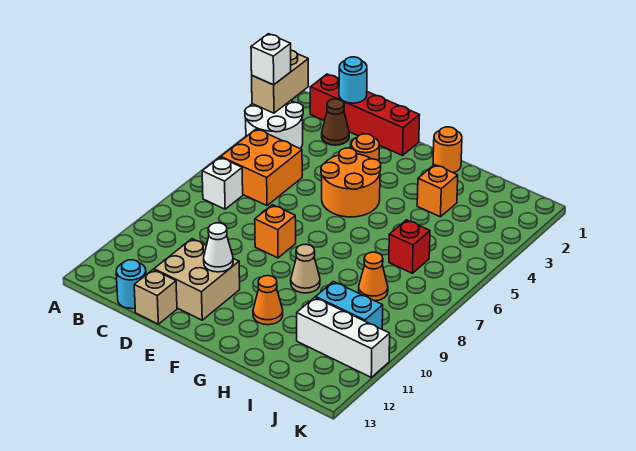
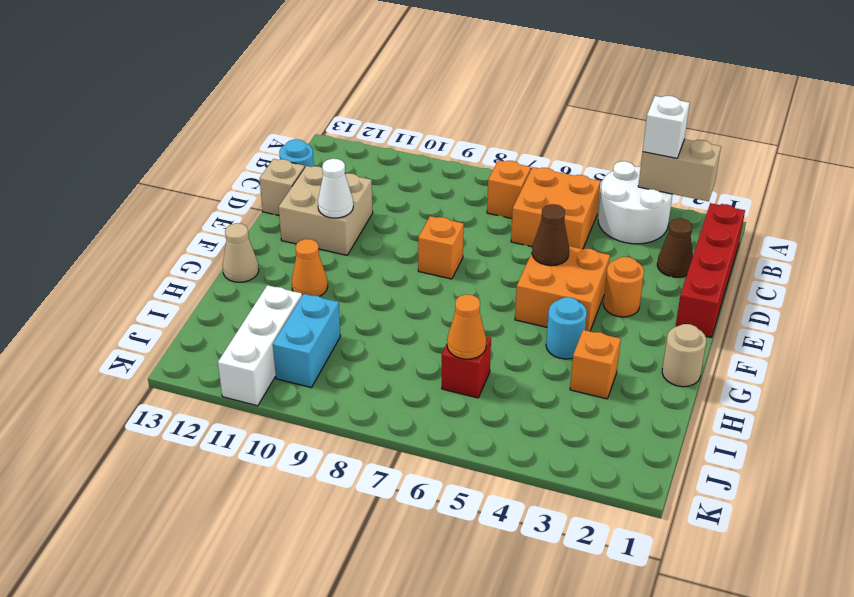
white 1x1 brick [202,157,243,209] -> orange 1x1 brick [487,160,531,218]
cyan 1x1 round brick [339,57,367,103] -> cyan 1x1 round brick moved to [546,297,587,359]
orange 2x2 round brick [321,148,381,217] -> orange 2x2 brick [515,246,610,331]
none -> brown 1x1 cone [532,204,569,266]
orange 1x1 round brick [433,127,462,173] -> tan 1x1 round brick [662,324,706,387]
tan 1x1 cone [291,244,320,293] -> tan 1x1 cone moved to [223,223,259,282]
orange 1x1 cone [359,252,388,301] -> orange 1x1 cone moved to [447,294,486,359]

